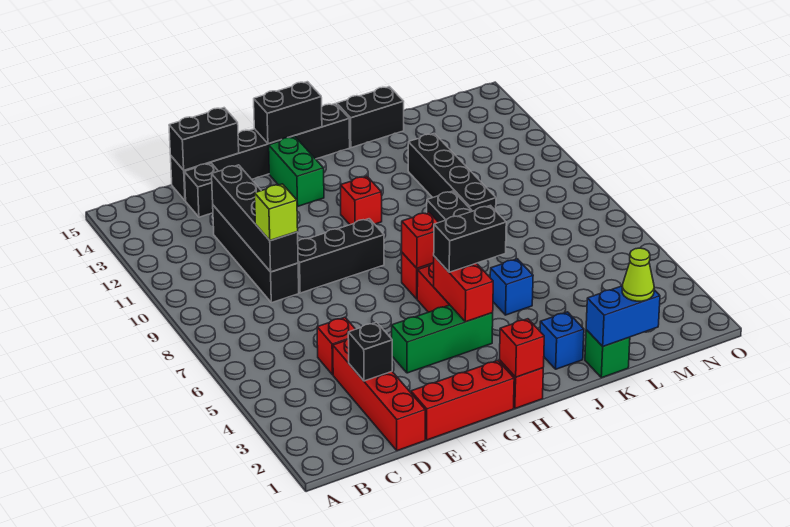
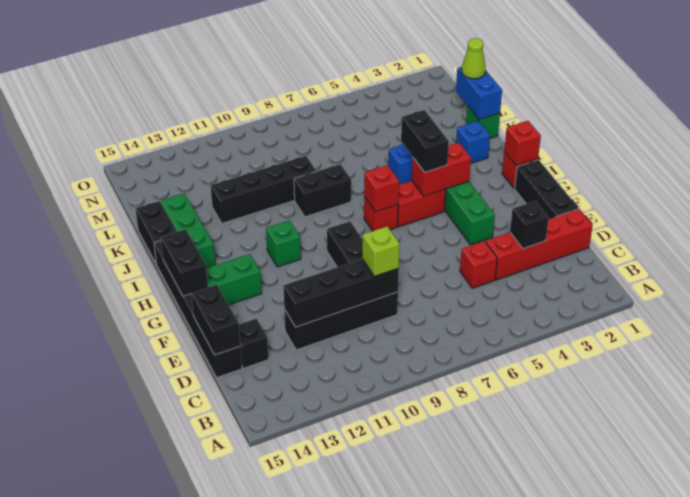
red 1x3 brick [411,361,514,440] -> black 1x3 brick [515,160,579,219]
red 1x1 brick [341,176,382,225] -> green 1x1 brick [266,220,301,267]
none -> green 1x3 brick [161,193,215,268]

